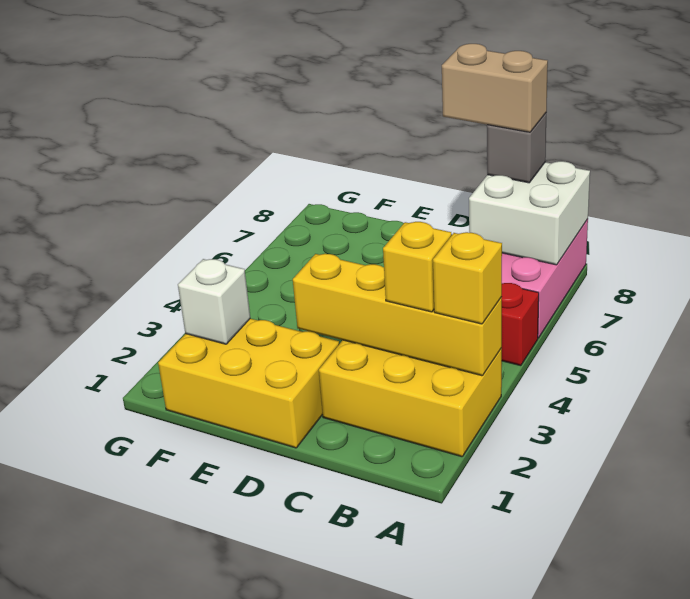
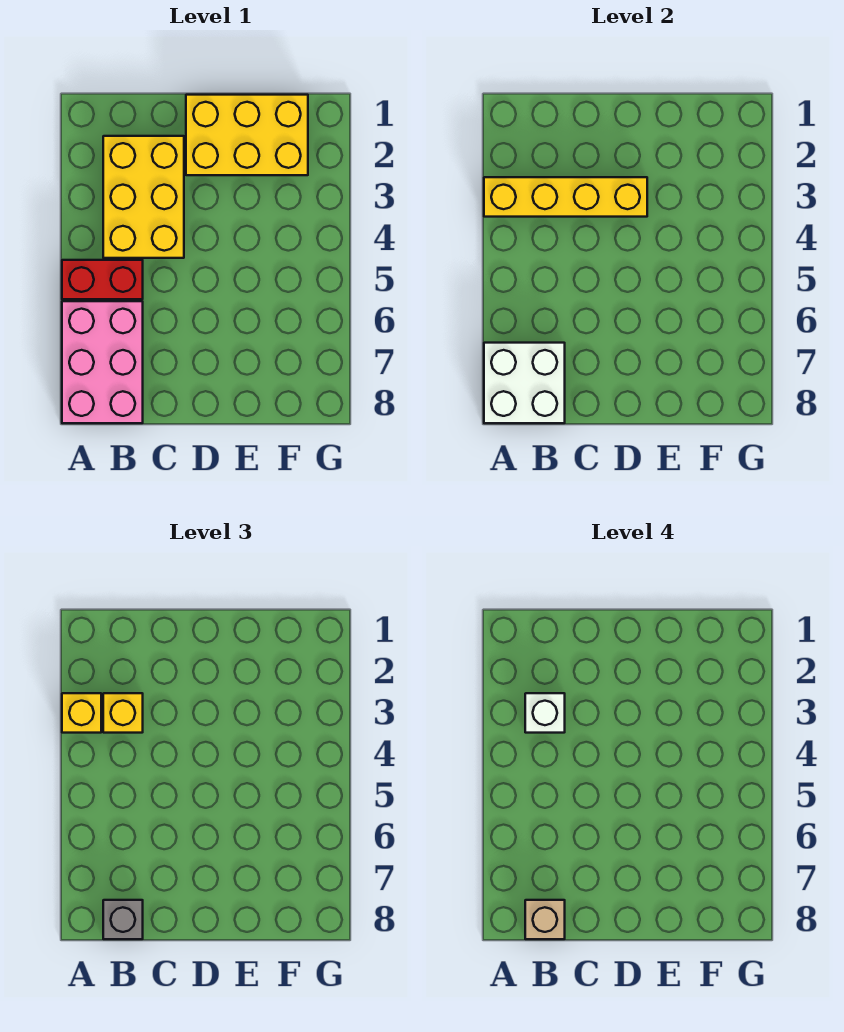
yellow 2x3 brick [319,340,502,457] -> yellow 2x3 brick turned to [103,136,184,258]
tan 1x2 brick [442,44,548,132] -> tan 1x1 brick [525,900,565,939]
white 1x1 brick [178,259,250,344] -> white 1x1 brick moved to [525,693,565,733]

